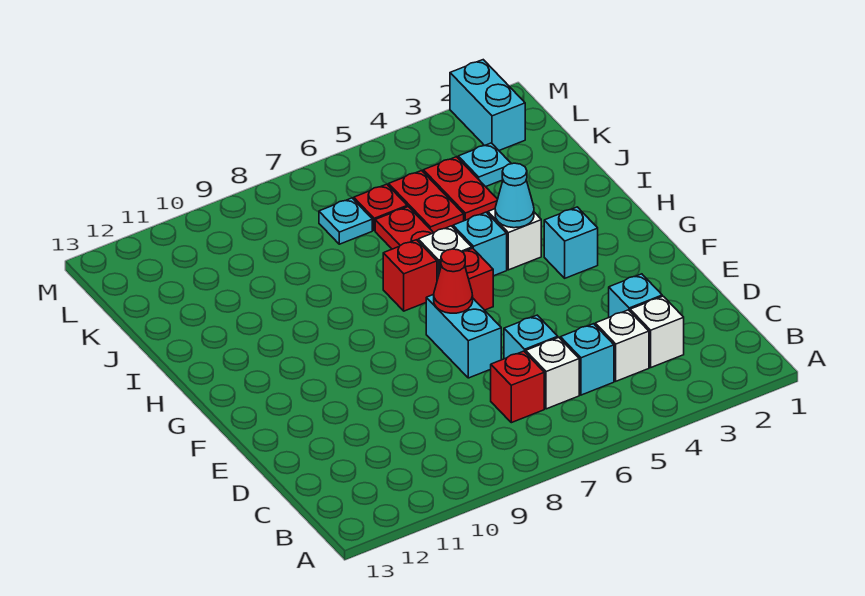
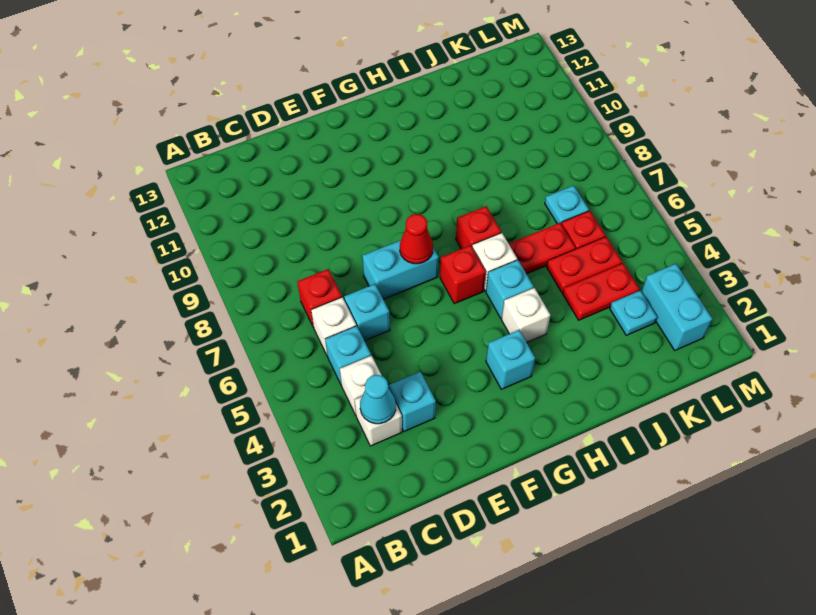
cyan 1x1 cone [495,163,534,228] -> cyan 1x1 cone moved to [360,375,396,424]
cyan 1x2 brick [450,60,525,150] -> cyan 1x2 brick turned to [641,264,712,351]

